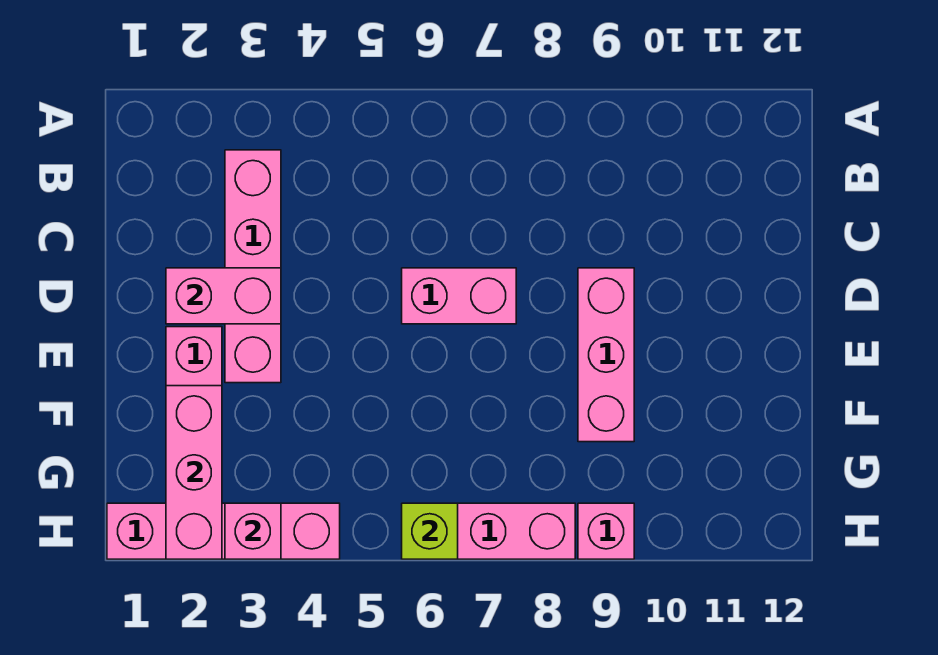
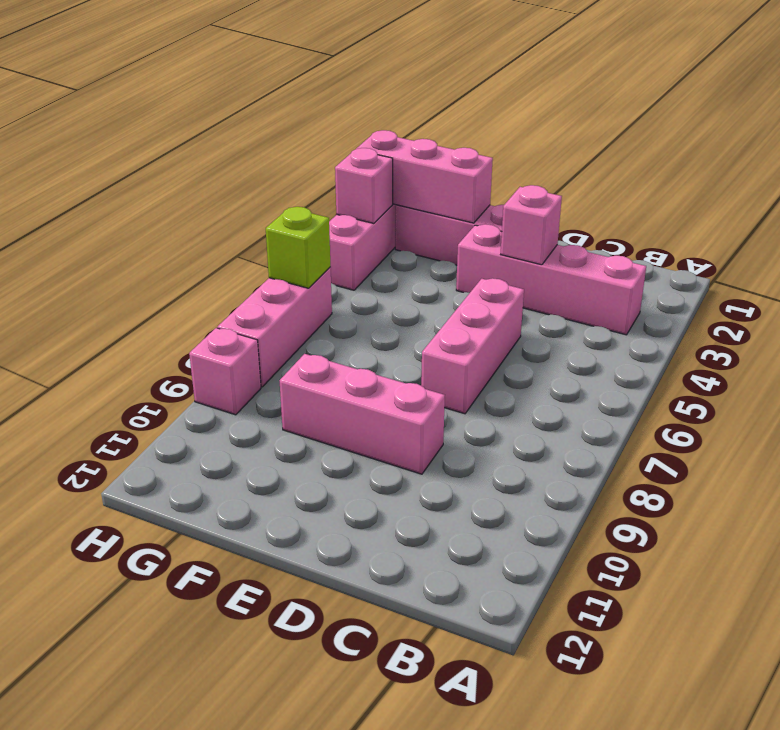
pink 1x2 brick [166,268,281,324] -> pink 1x1 brick [501,185,562,265]
pink 1x2 brick [402,268,516,324] -> pink 1x3 brick [421,278,524,414]

